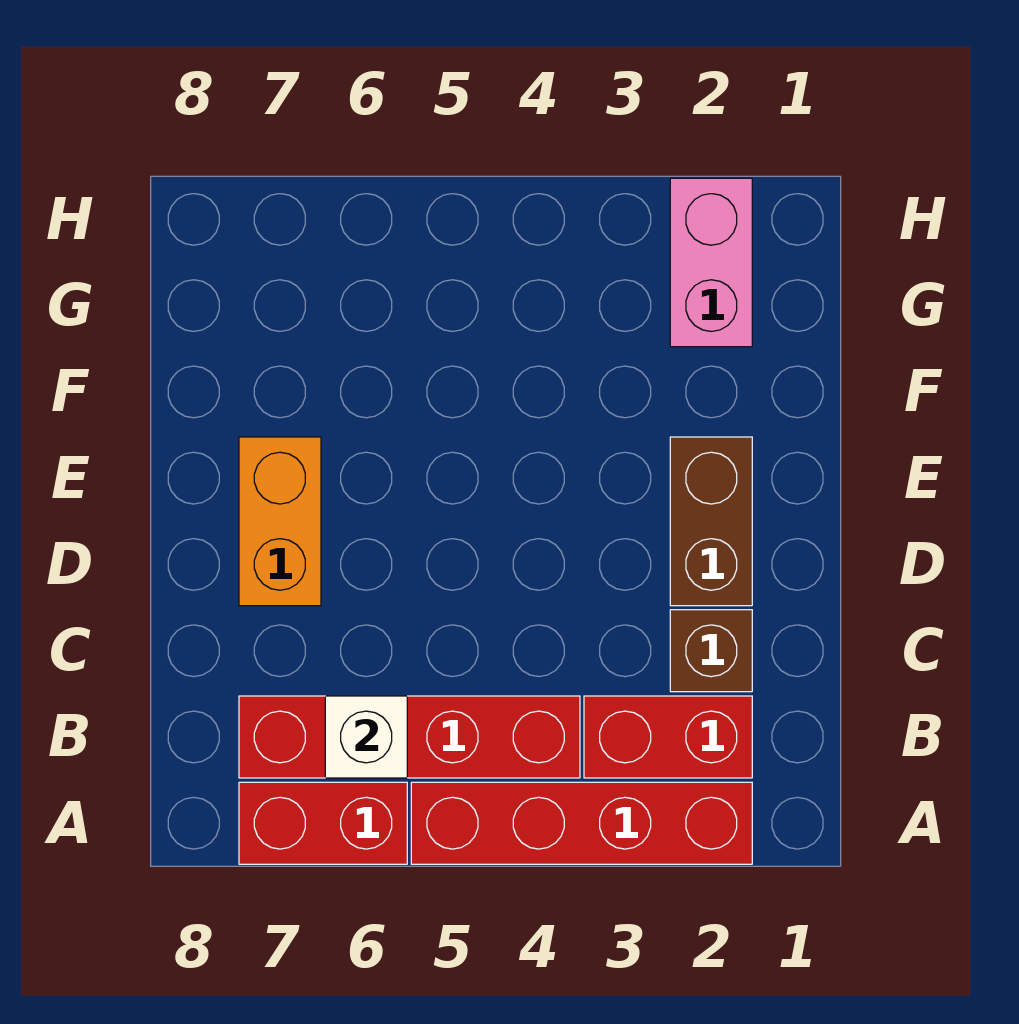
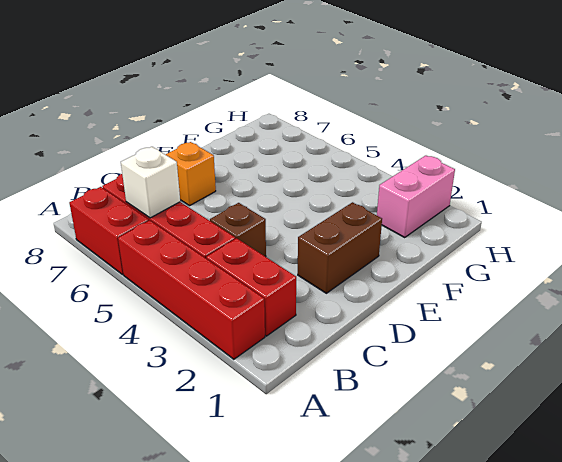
brown 1x1 brick [670,610,752,692] -> brown 1x1 brick moved to [210,203,266,257]
orange 1x2 brick [239,437,321,606] -> orange 1x1 brick [166,142,216,206]

